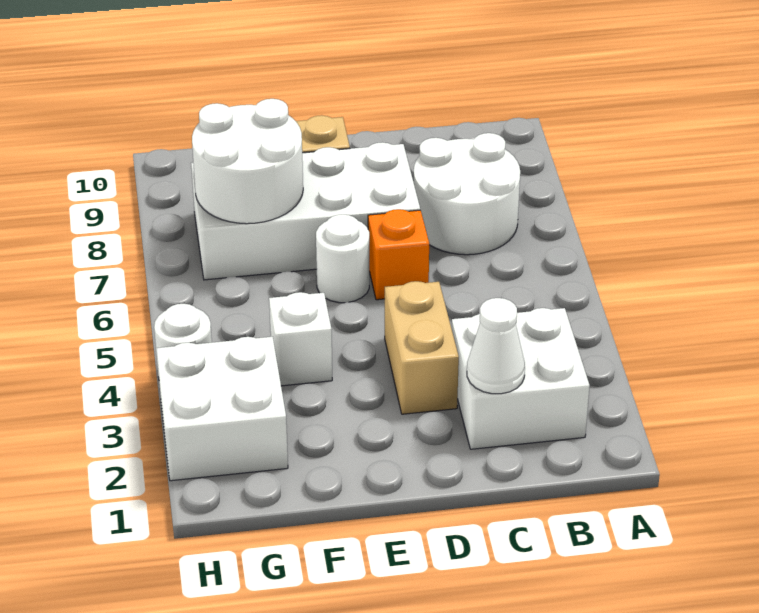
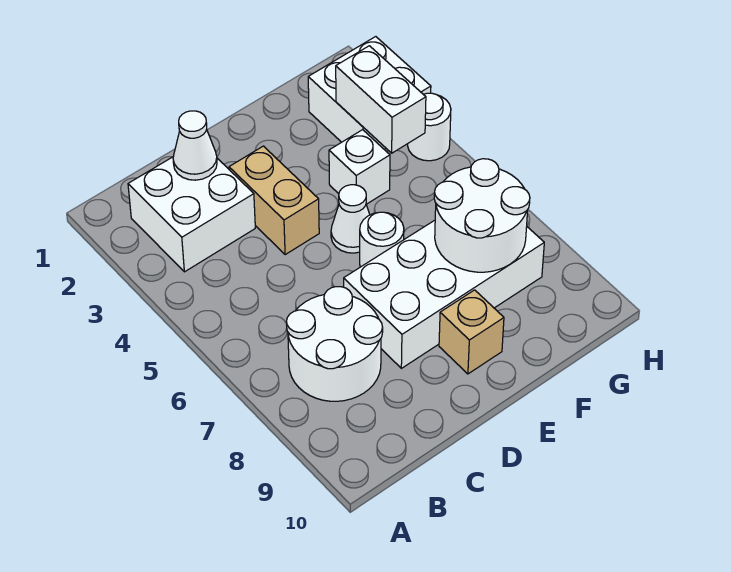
orange 1x1 brick [368,209,429,300] -> none
none -> white 1x1 cone [331,185,370,253]
none -> white 1x2 brick [336,46,426,153]

